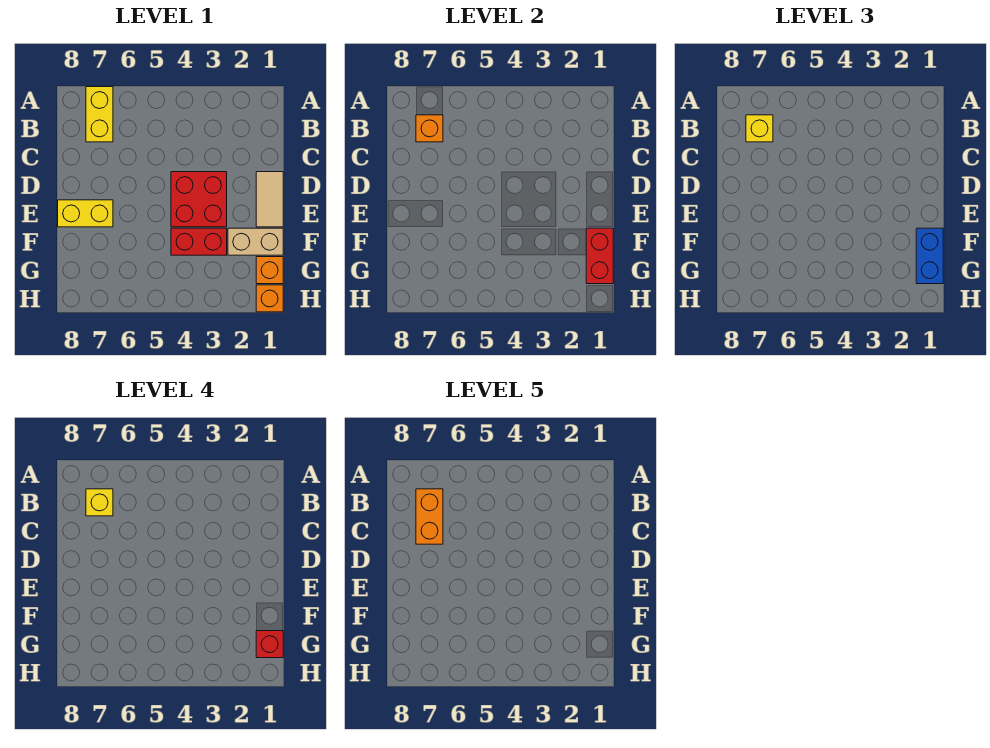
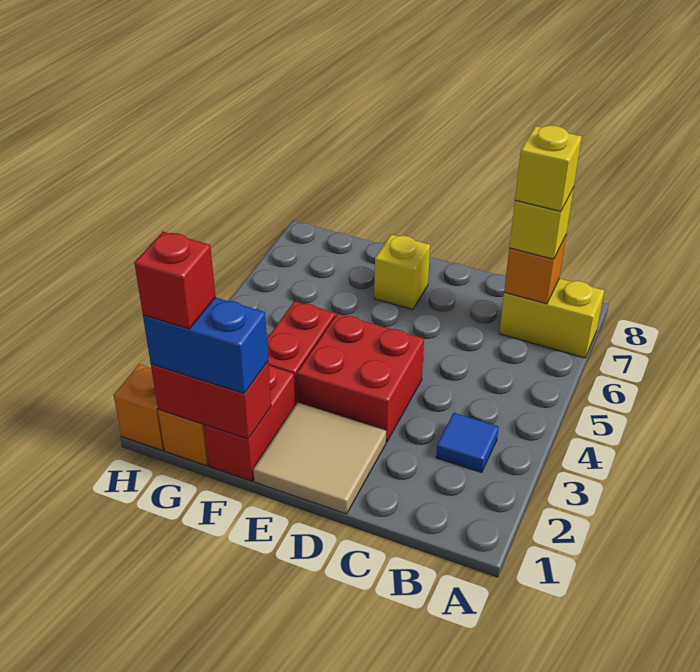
none -> blue 1x1 tile [436,413,499,472]
orange 1x2 brick [416,489,443,544] -> none
tan 1x2 tile [256,172,283,227] -> tan 2x2 tile [253,403,386,514]
yellow 1x2 brick [58,200,113,227] -> yellow 1x1 brick [374,234,430,310]
tan 1x2 brick [228,228,283,255] -> red 1x2 brick [204,365,295,481]

